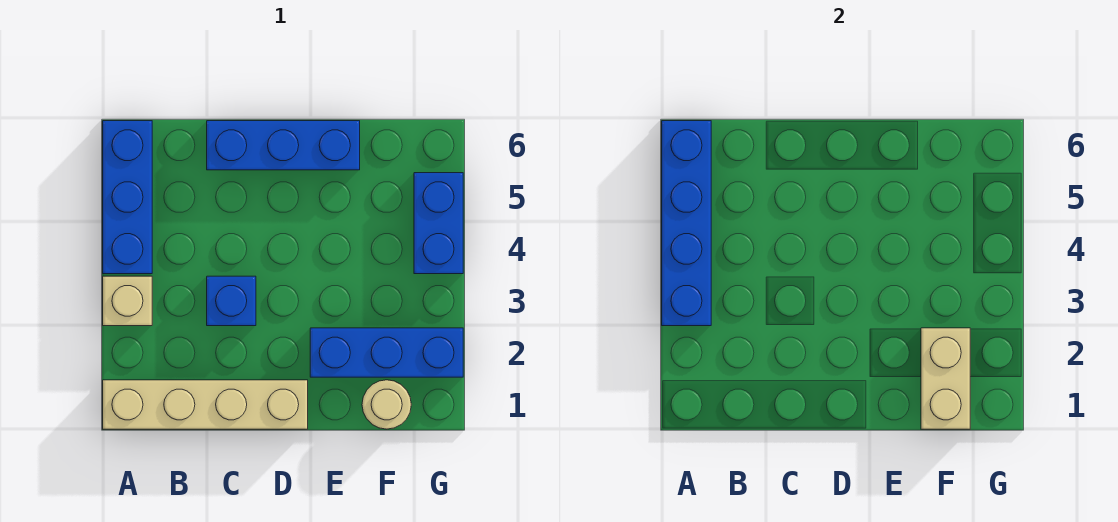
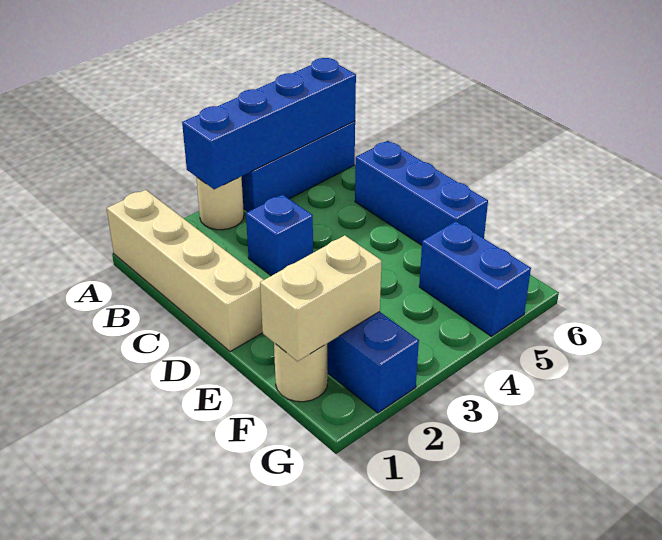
tan 1x1 brick [103,276,152,326] -> tan 1x1 round brick [196,176,244,230]
blue 1x2 brick [414,173,463,274] -> blue 1x2 brick turned to [419,221,531,336]

